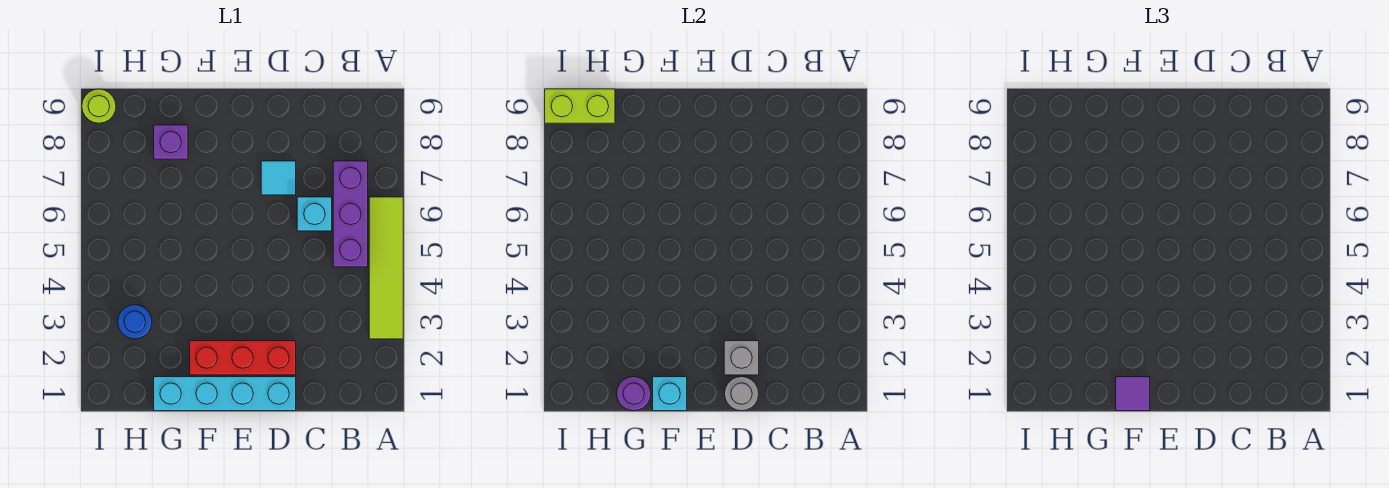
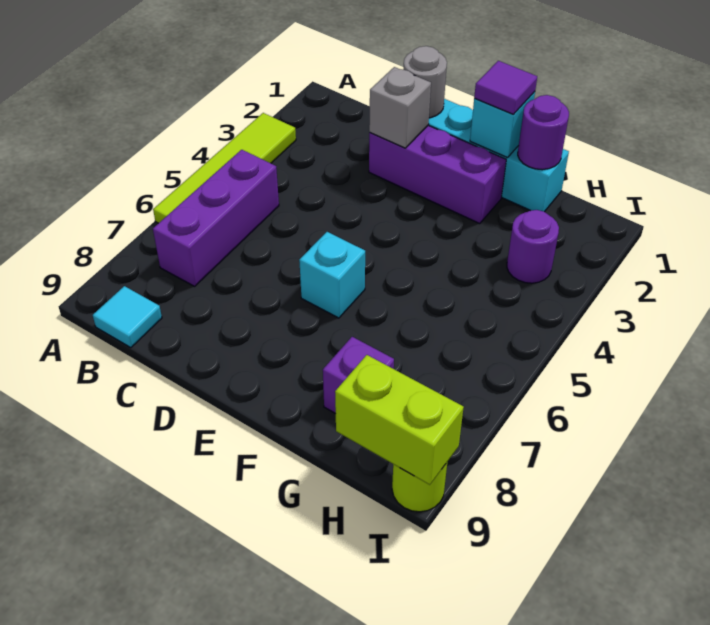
cyan 1x1 brick [297,197,332,231] -> cyan 1x1 brick moved to [299,232,365,318]
red 1x3 brick [190,341,296,375] -> purple 1x3 brick [369,125,506,224]
cyan 1x1 tile [261,161,296,195] -> cyan 1x1 tile moved to [93,286,162,348]
blue 1x1 round brick [118,305,152,339] -> purple 1x1 round brick [507,210,559,283]

